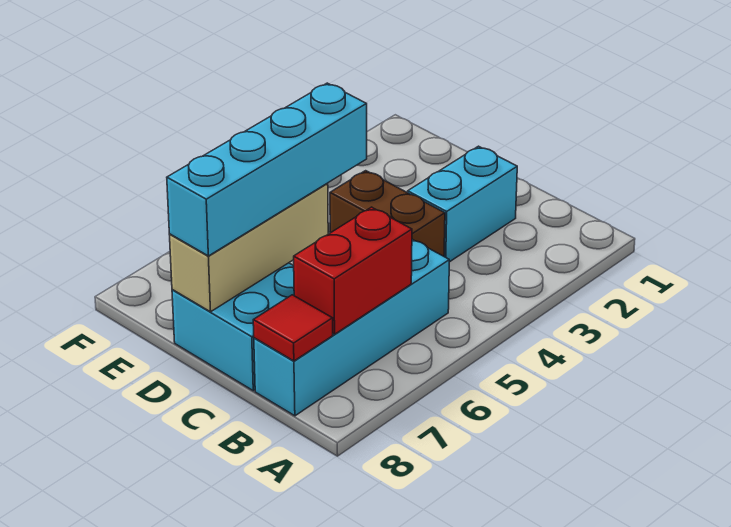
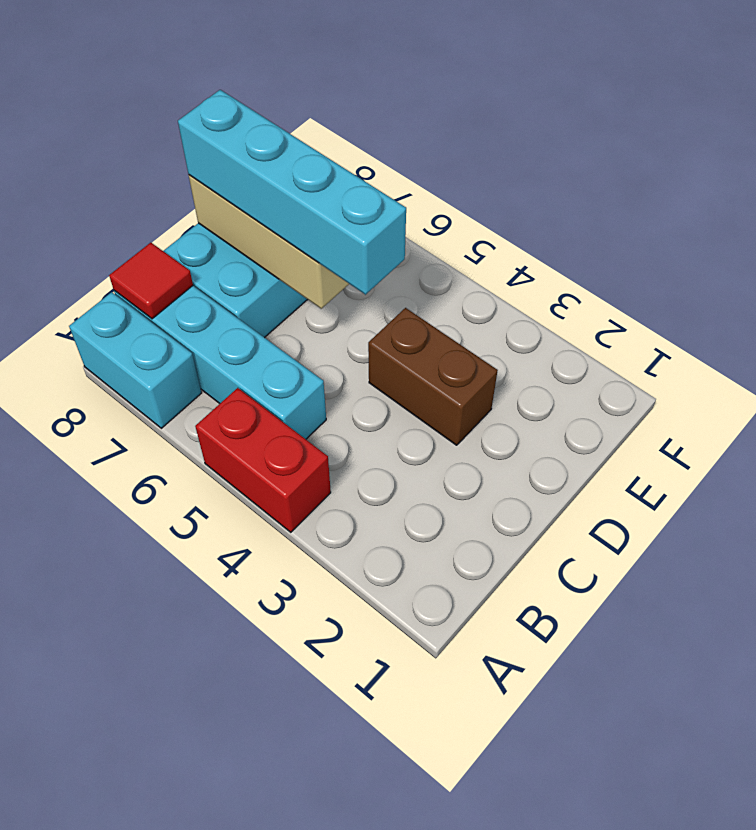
red 1x2 brick [294,207,412,334] -> red 1x2 brick moved to [195,388,331,532]
cyan 1x2 brick [408,146,517,262] -> cyan 1x2 brick moved to [69,292,202,428]
brown 1x2 brick [330,171,445,256] -> brown 1x2 brick turned to [368,308,498,445]

